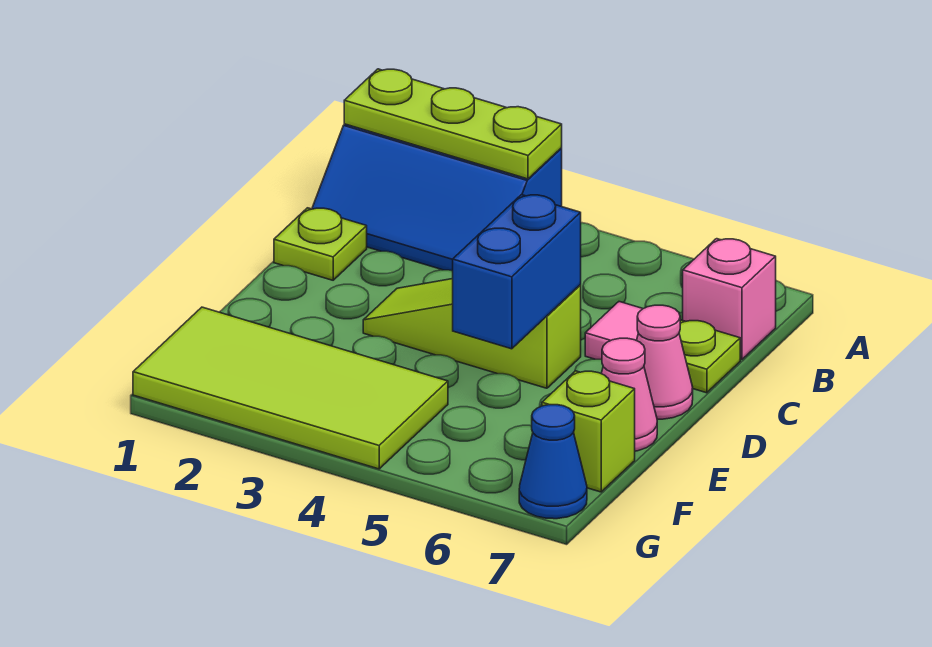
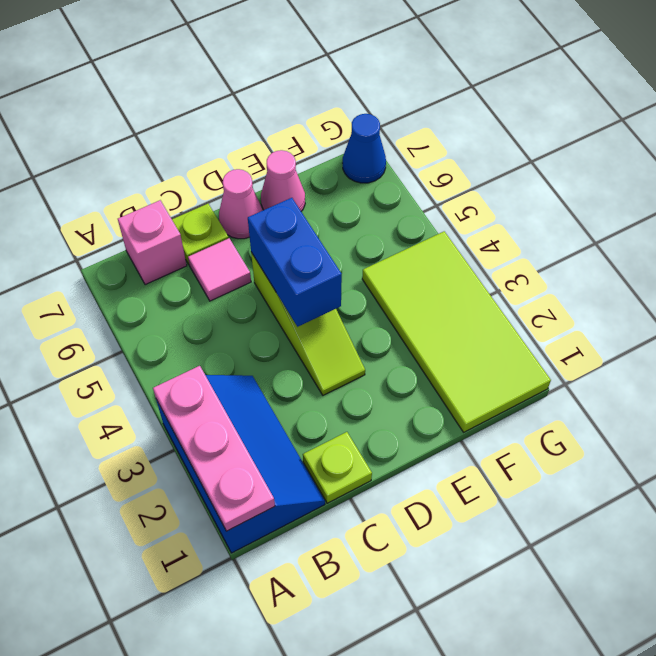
lime 1x3 plate [344,69,562,179] -> pink 1x3 plate [153,366,275,531]
blue 1x2 brick [453,195,581,349] -> blue 1x2 brick turned to [248,198,342,327]
lime 1x1 brick [542,371,635,492] -> none

